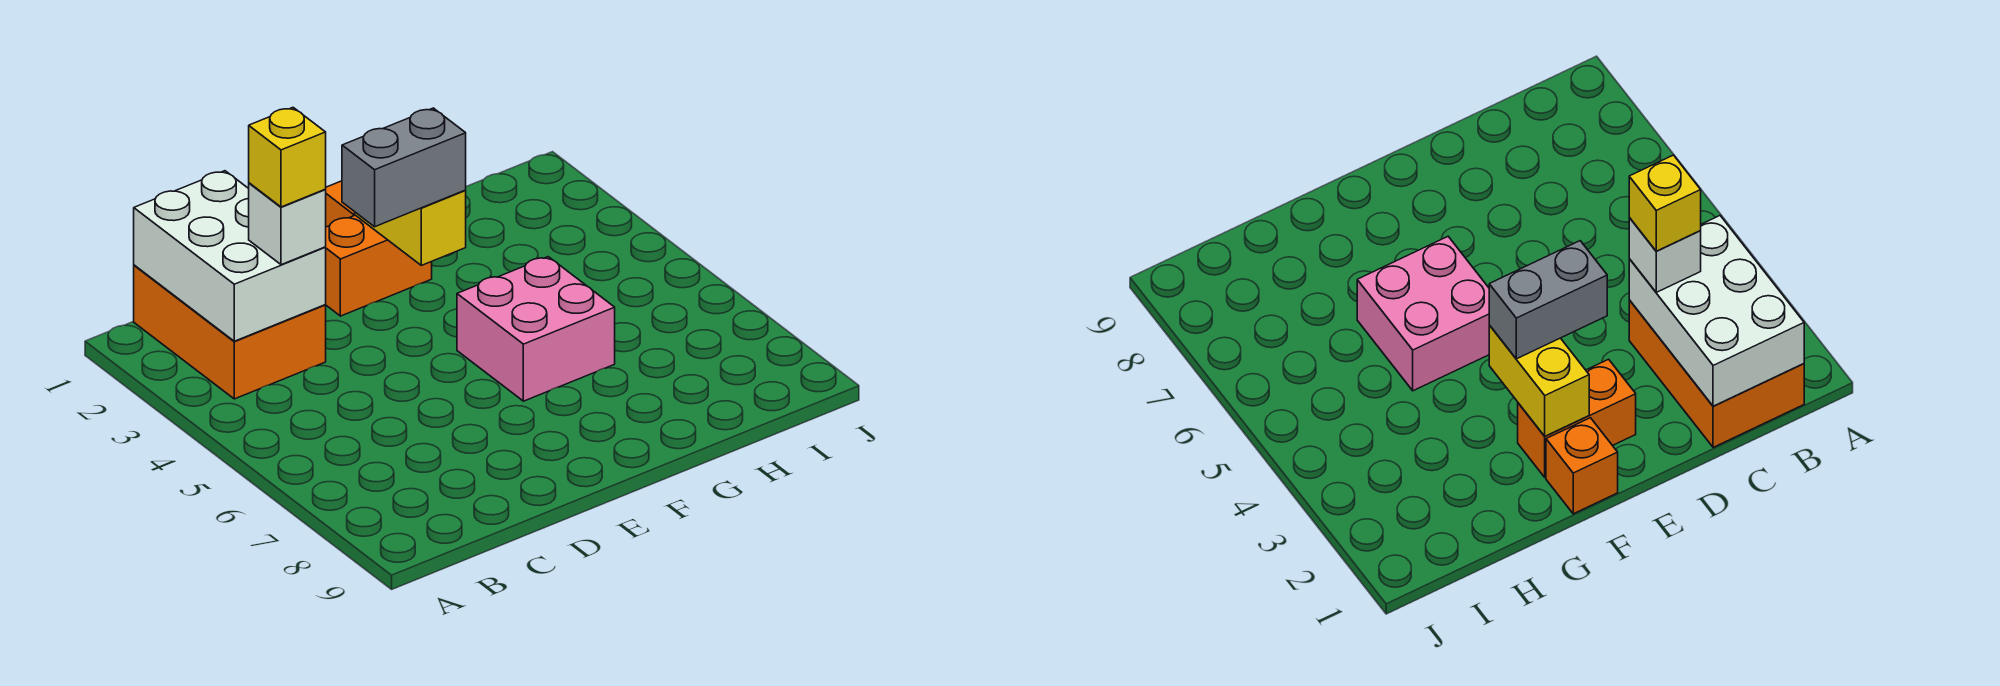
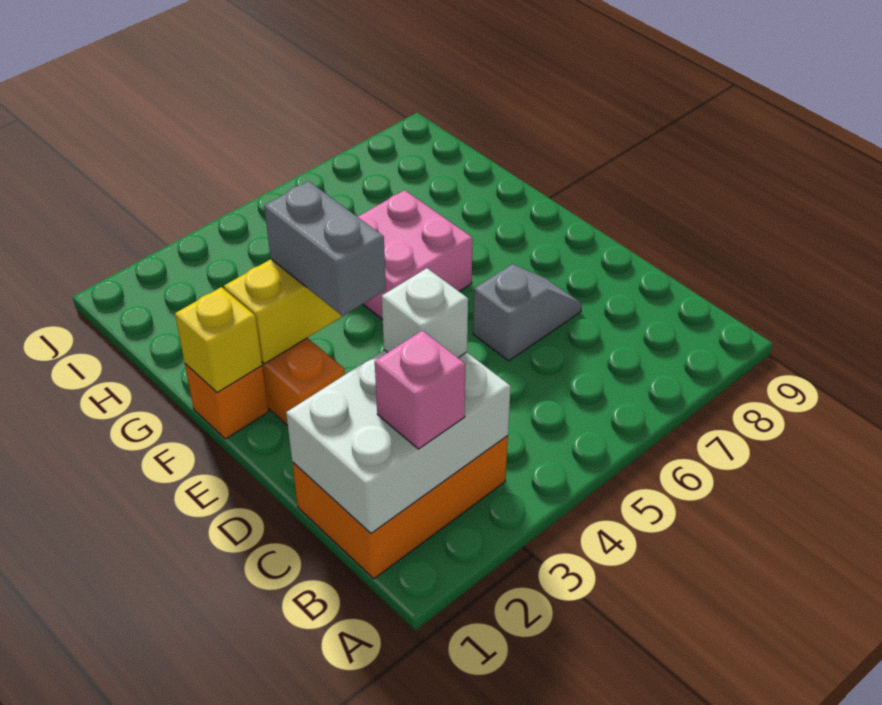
none -> pink 1x1 brick [375,331,465,449]
yellow 1x1 brick [249,108,326,207] -> yellow 1x1 brick moved to [175,287,262,393]
none -> grey 1x2 slope [473,264,582,361]

